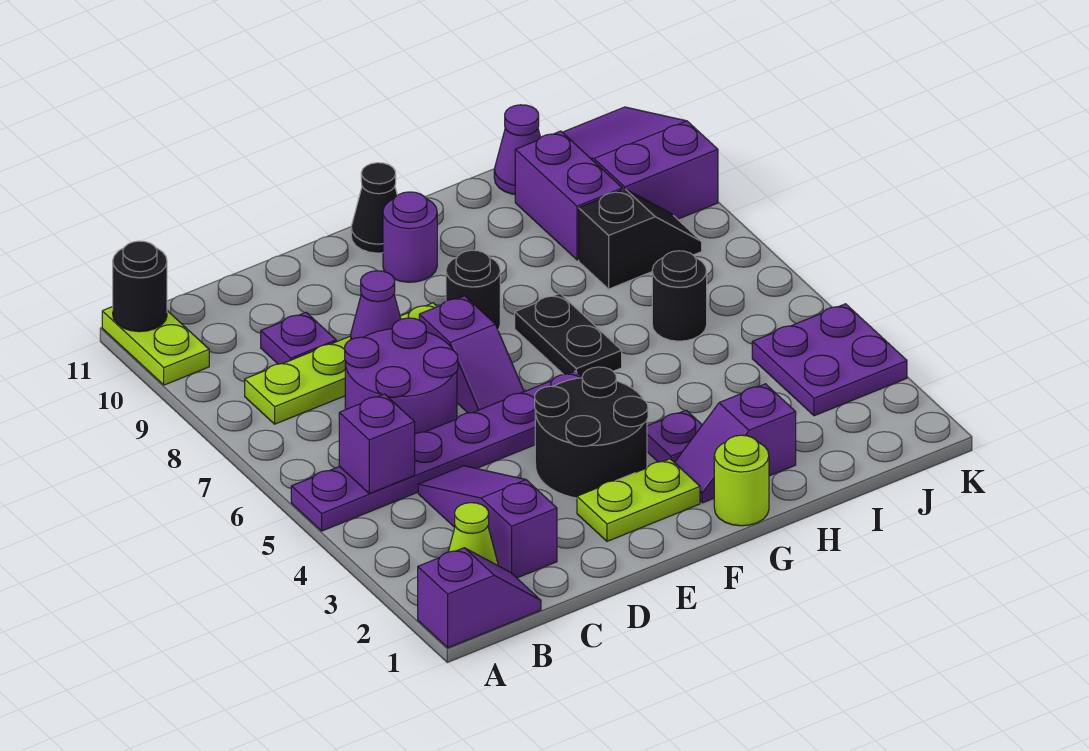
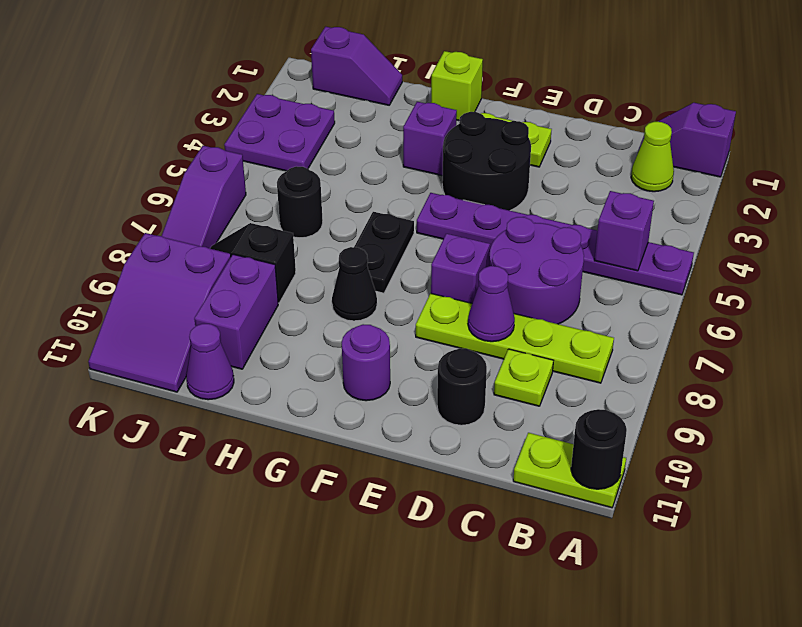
lime 1x2 plate [102,307,209,385] -> lime 1x2 plate turned to [513,433,626,508]
purple 1x3 slope [418,466,557,578] -> purple 1x3 slope moved to [162,146,246,249]
purple 1x1 plate [261,312,336,364] -> lime 1x1 plate [494,349,554,406]
black 1x1 round brick [446,250,500,330] -> black 1x1 round brick moved to [437,348,487,425]
black 1x1 cone [351,163,397,253] -> black 1x1 cone moved to [332,247,377,321]
lime 1x1 round brick [714,435,769,526] -> lime 1x1 brick [431,51,483,121]
purple 1x2 slope [674,384,796,503] -> purple 1x2 slope moved to [311,27,402,105]
purple 1x1 plate [647,410,702,462] -> purple 1x1 brick [403,102,457,176]

